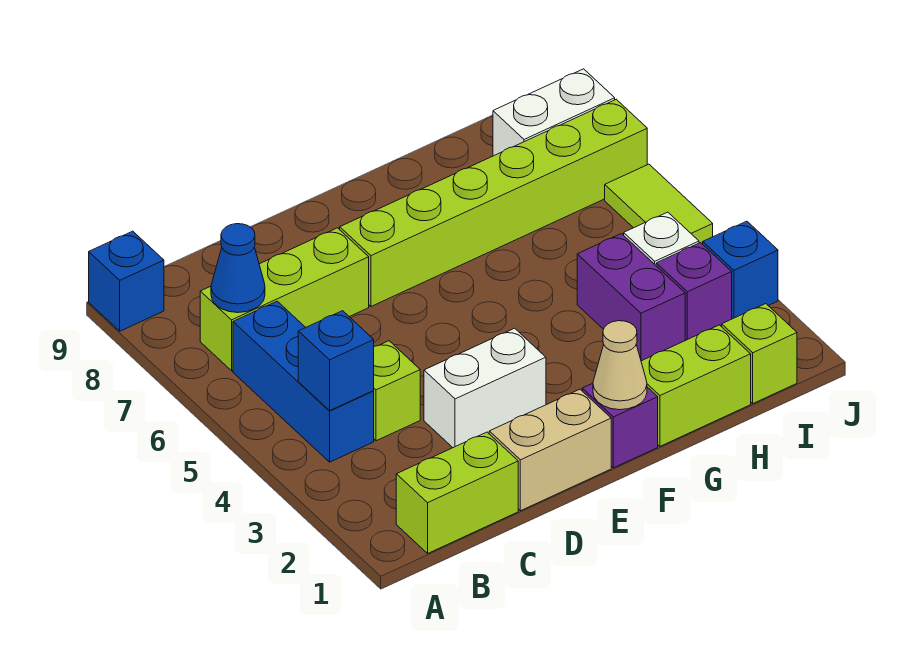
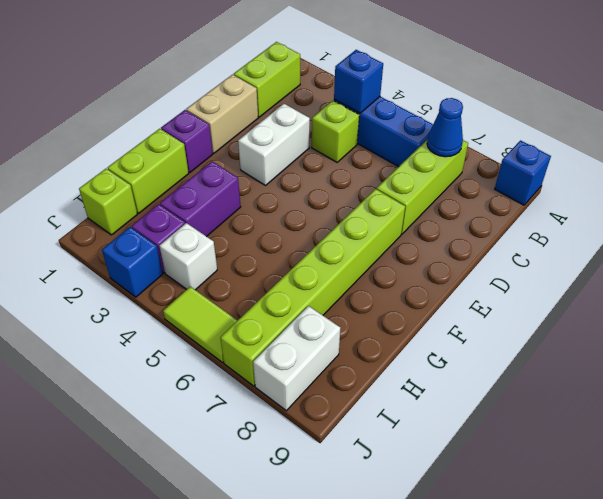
tan 1x1 cone [593,321,647,410] -> none
purple 1x2 brick [577,234,685,361] -> purple 1x2 brick turned to [160,162,241,237]

